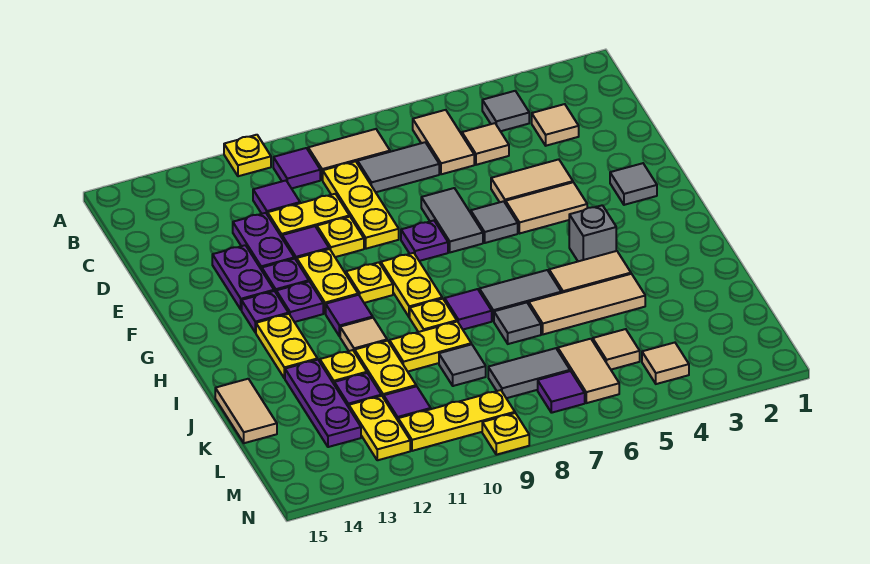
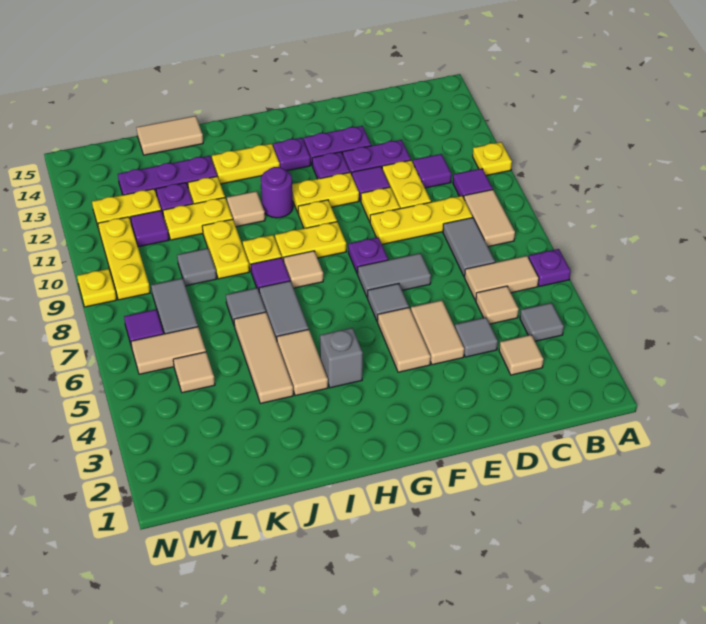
grey 1x1 tile [610,163,657,205] -> grey 1x1 tile moved to [455,317,498,357]
purple 1x1 plate [276,282,323,322] -> purple 1x1 plate moved to [529,249,571,286]
purple 1x1 tile [326,295,373,336] -> purple 1x1 round brick [261,167,293,218]
tan 1x1 tile [642,343,689,384] -> tan 1x1 tile moved to [284,251,323,288]

